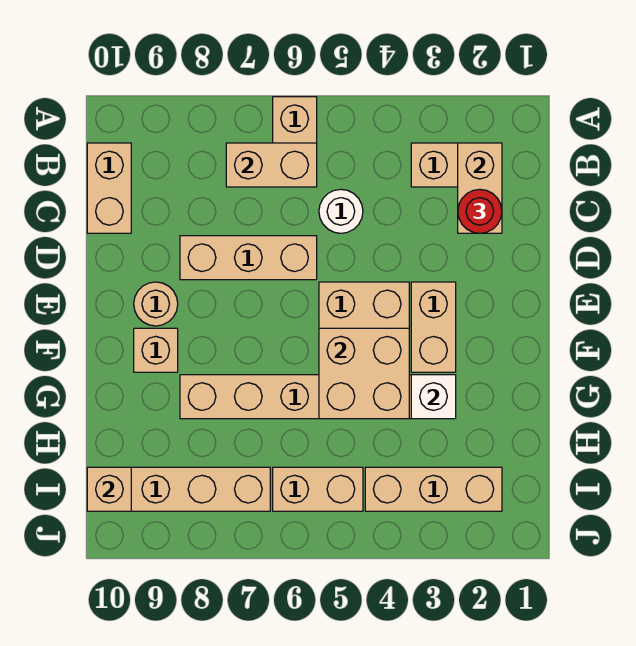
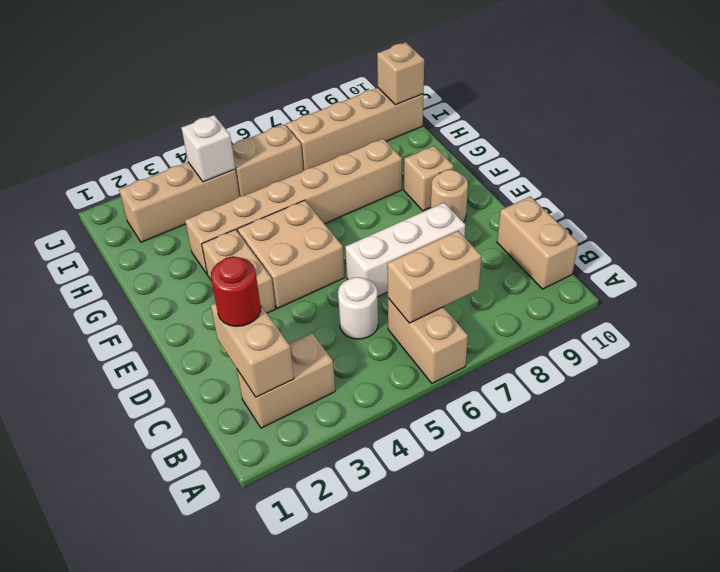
tan 1x3 brick [180,236,317,280] -> white 1x3 brick [345,203,465,297]
tan 2x2 brick [319,328,409,419] -> none
white 1x1 brick [411,375,456,419] -> white 1x1 brick moved to [182,115,235,182]

